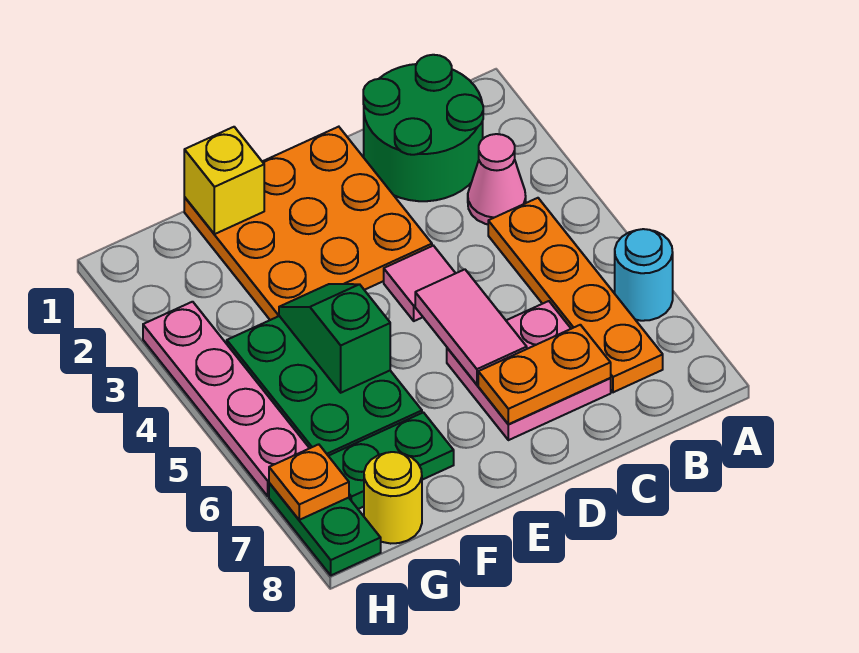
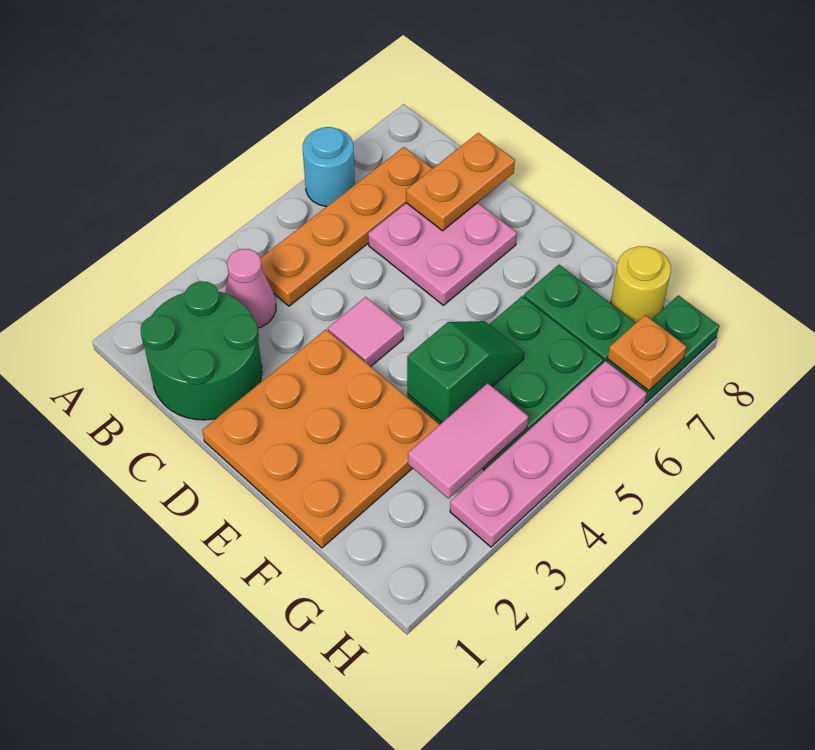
orange 1x2 plate [478,325,611,424] -> orange 1x2 plate turned to [406,133,515,231]
pink 1x2 tile [415,269,527,385] -> pink 1x2 tile moved to [408,383,528,499]
yellow 1x1 brick [184,127,264,234] -> none
green 1x2 slope [279,284,390,393] -> green 1x2 slope turned to [407,321,524,422]

